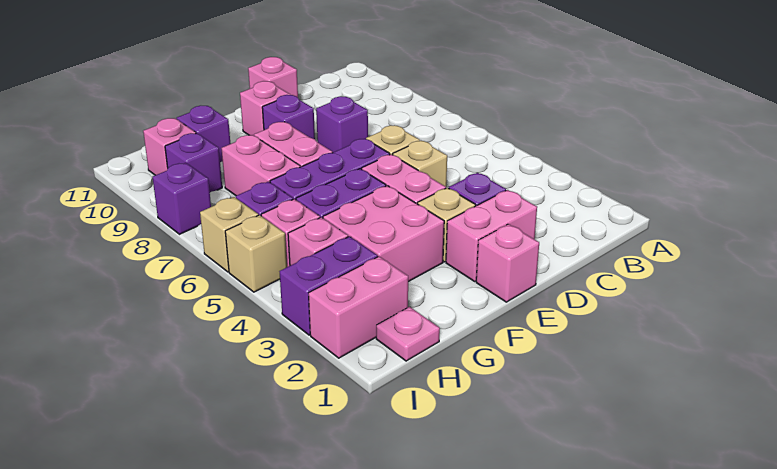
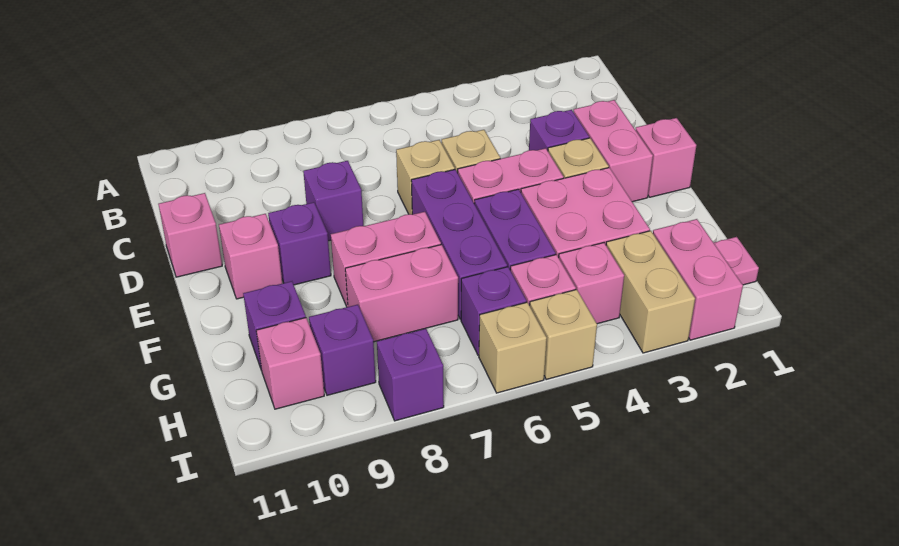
purple 1x2 brick [279,236,378,335] -> tan 1x2 brick [606,231,695,353]

